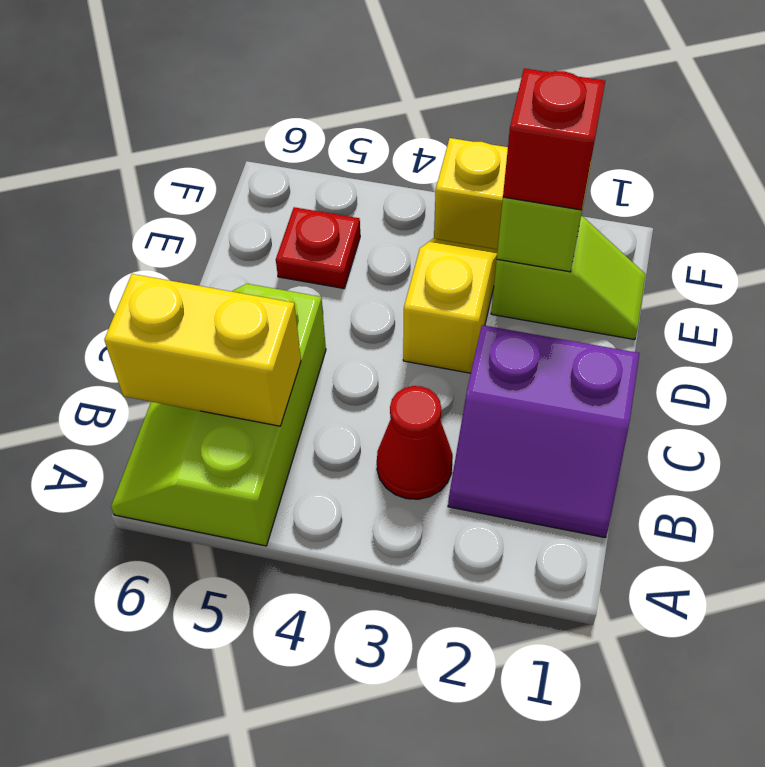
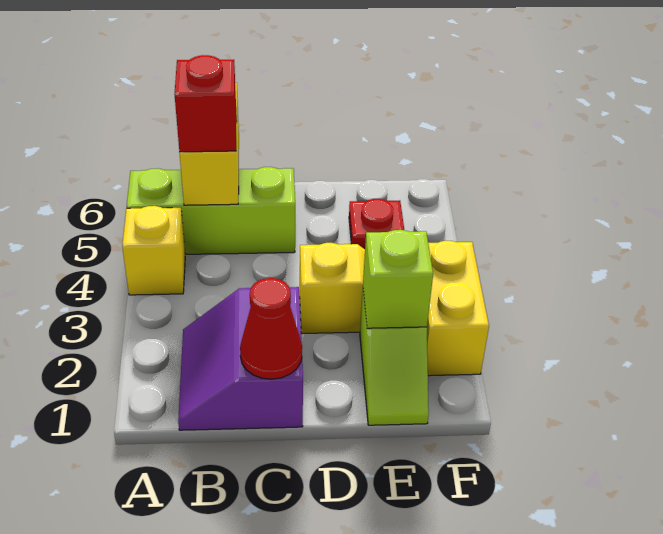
none -> yellow 1x1 brick [122,206,185,295]
red 1x1 cone [377,386,453,499] -> red 1x1 cone moved to [240,278,302,379]
red 1x1 brick [503,68,605,210] -> red 1x1 brick moved to [175,55,237,152]

